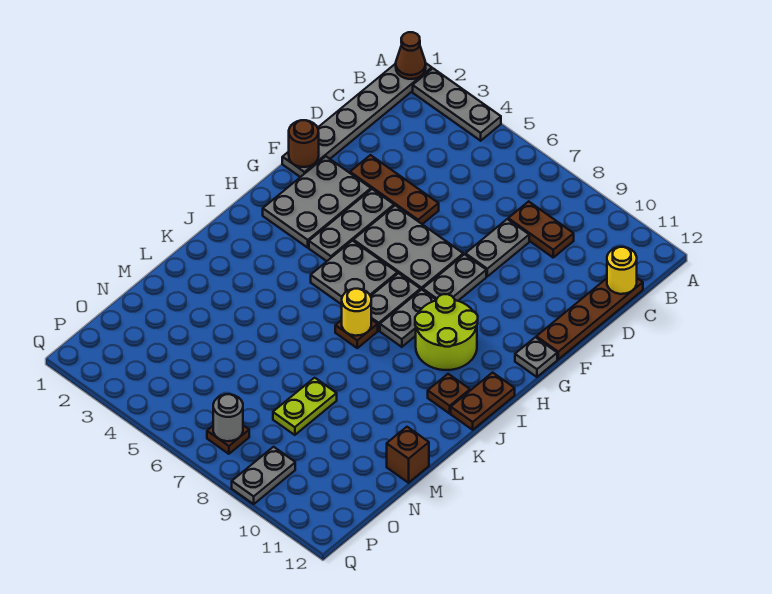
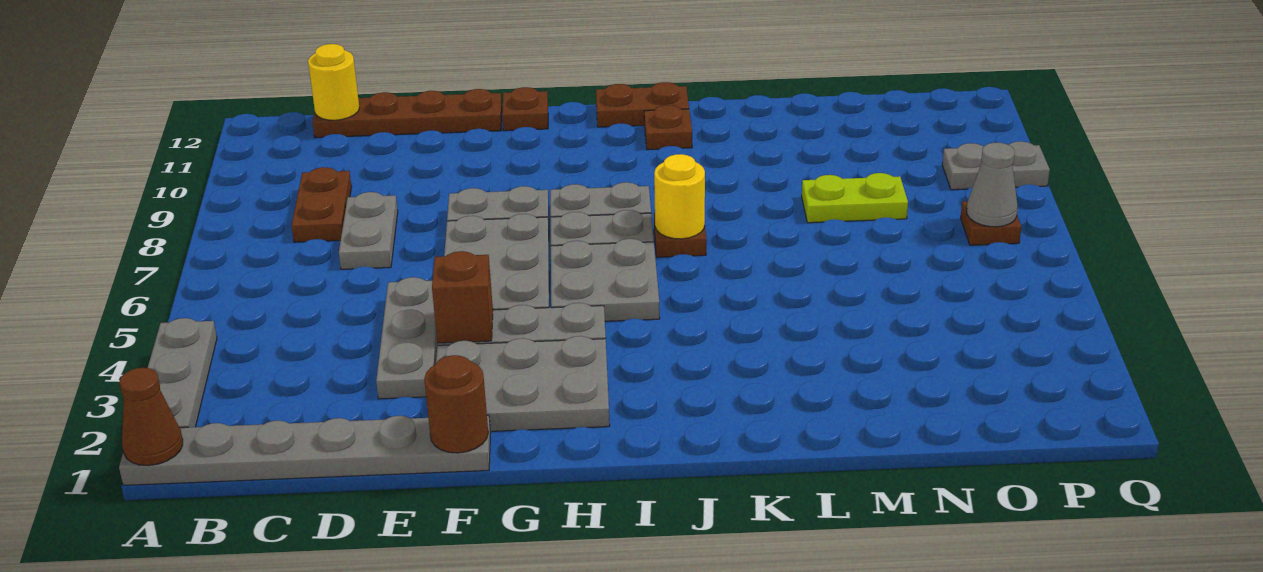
grey 1x2 plate [465,219,529,276] -> grey 1x2 plate turned to [339,192,398,269]
brown 1x3 plate [350,155,439,224] -> grey 1x3 plate [376,277,438,399]
grey 1x1 plate [515,337,557,377] -> brown 1x1 plate [502,87,548,131]
lime 2x2 round brick [415,294,478,370] -> none
brown 1x1 brick [387,427,429,483] -> brown 1x1 brick moved to [432,251,493,343]
grey 1x1 round brick [213,394,243,441] -> grey 1x1 cone [967,143,1018,227]

